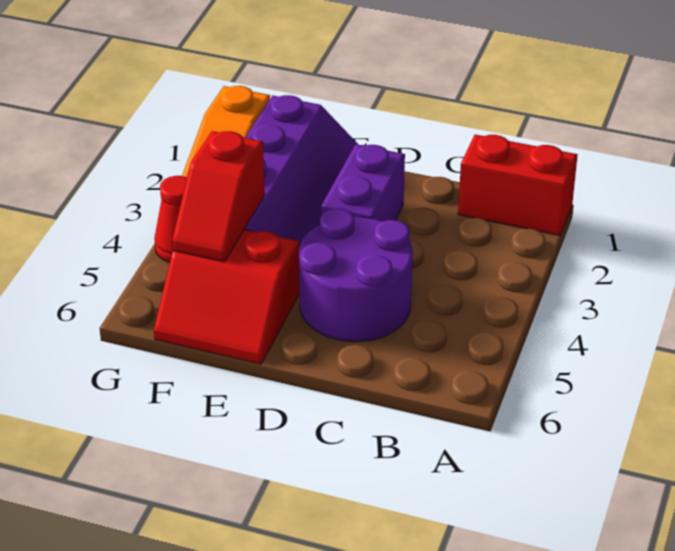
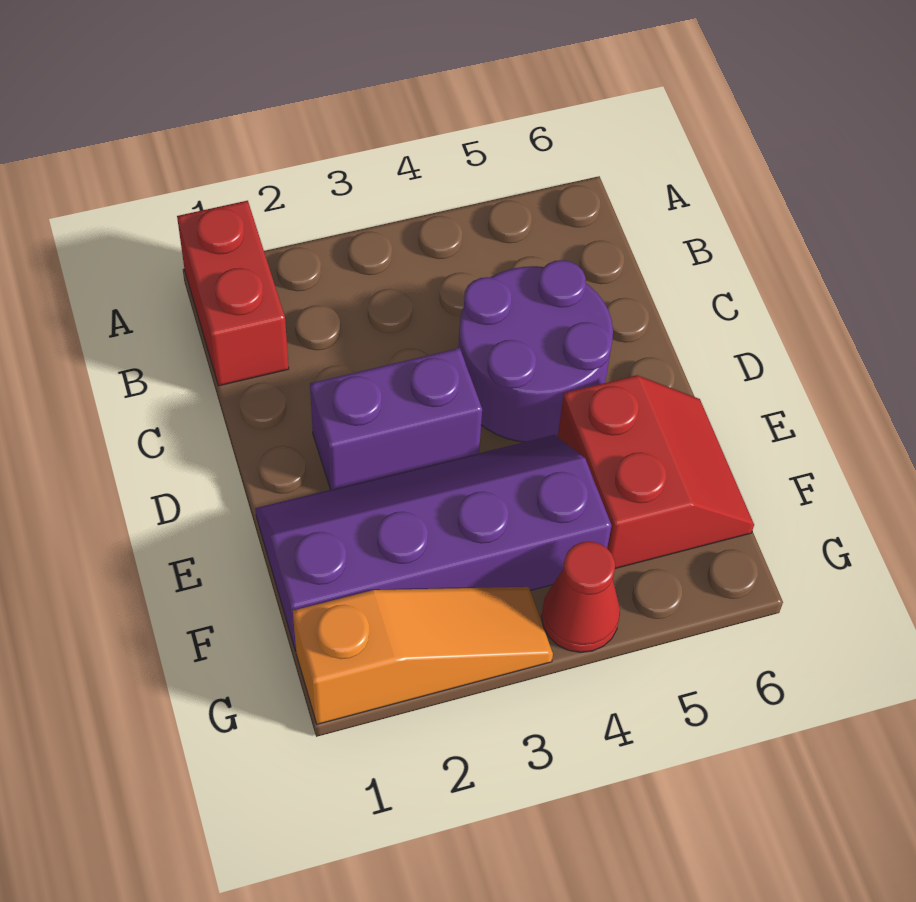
red 1x2 slope [172,131,265,262] -> none

